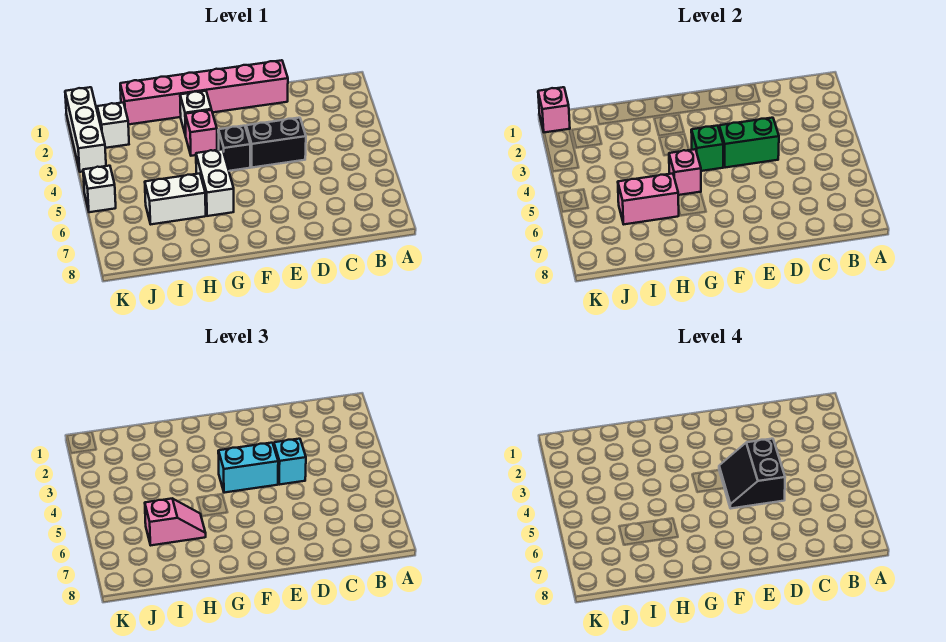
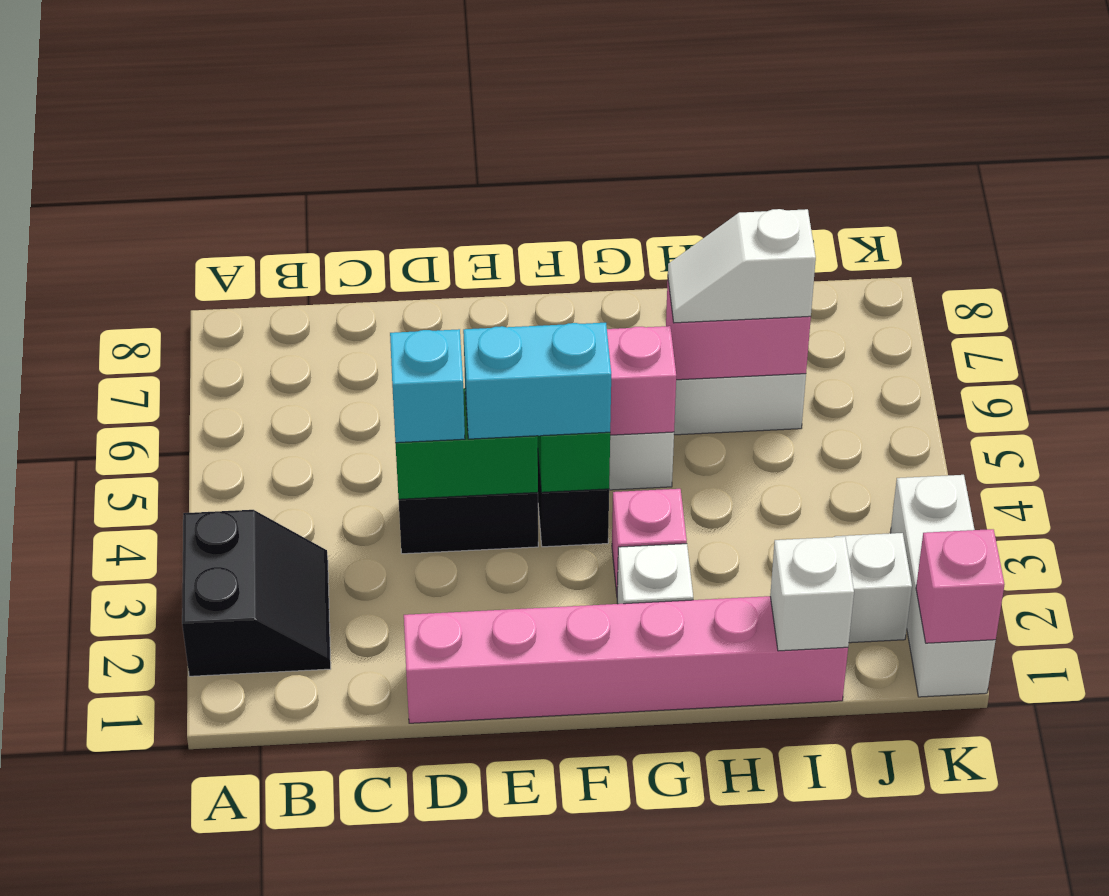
black 2x2 slope [719,439,785,508] -> black 2x2 slope moved to [182,510,331,676]
pink 1x2 slope [145,499,206,545] -> white 1x2 slope [668,209,816,323]
white 1x1 brick [83,166,116,212] -> white 1x1 brick moved to [770,537,854,651]

